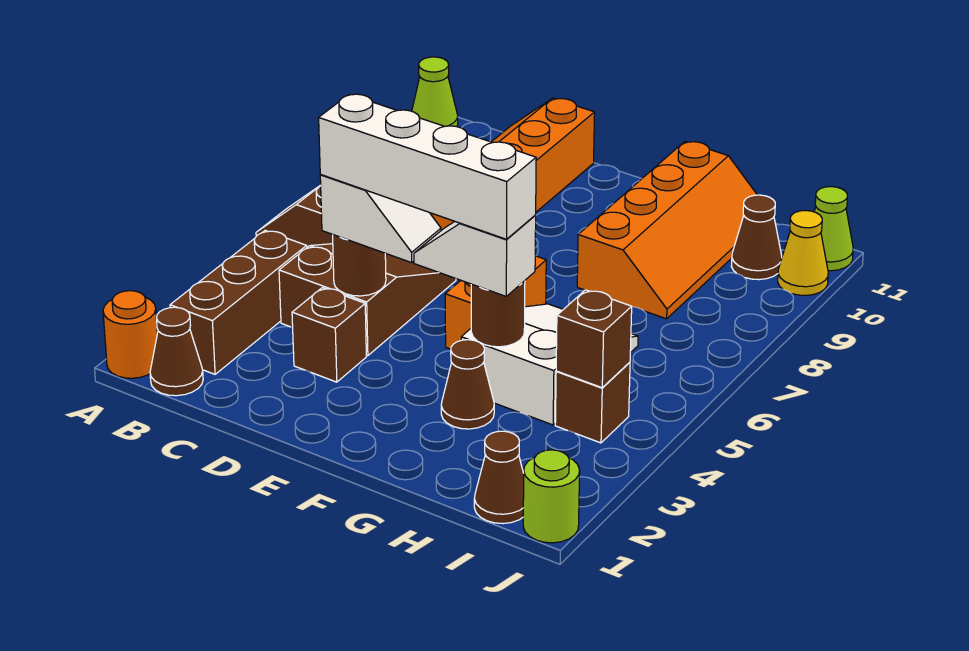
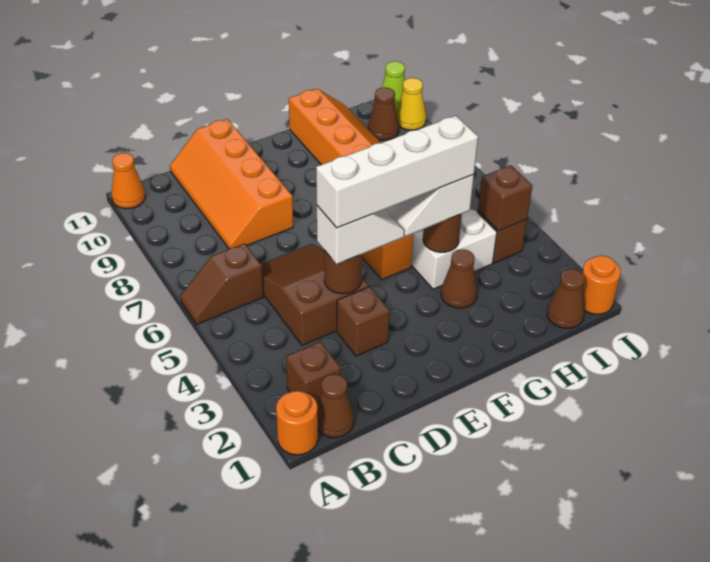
lime 1x1 cone [412,57,458,127] -> orange 1x1 cone [111,153,146,208]
brown 1x3 brick [170,231,307,374] -> brown 1x1 brick [286,342,341,405]
lime 1x1 round brick [523,450,580,543] -> orange 1x1 round brick [582,255,621,314]

